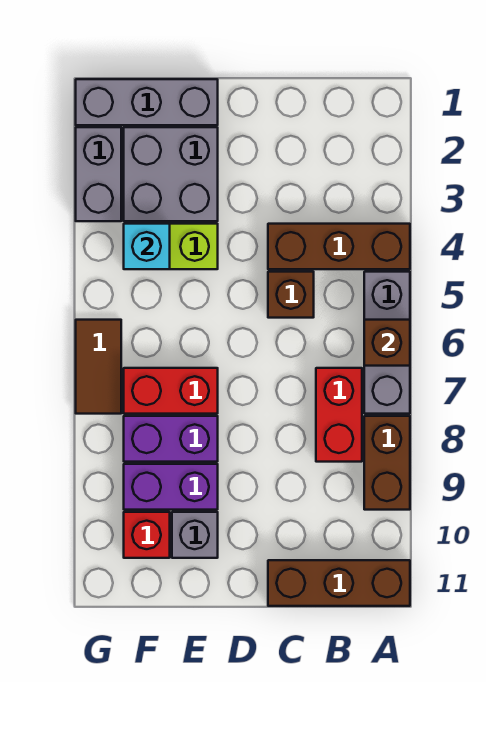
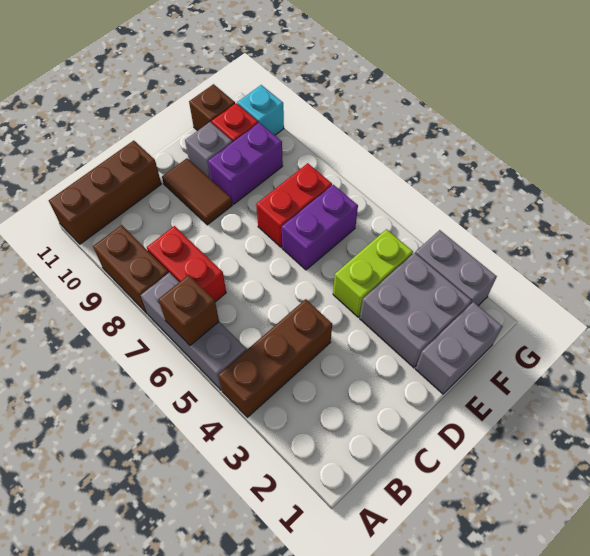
brown 1x1 brick [268,272,314,318] -> brown 1x1 brick moved to [189,84,235,131]
grey 1x3 brick [76,79,218,125] -> grey 1x2 brick [416,302,503,394]
purple 1x2 brick [124,416,218,462] -> purple 1x2 brick moved to [282,185,358,270]
cyan 1x1 brick [124,224,170,269] -> cyan 1x1 brick moved to [237,85,284,135]
brown 1x2 tile [76,320,121,414] -> brown 1x2 tile moved to [162,158,232,225]

